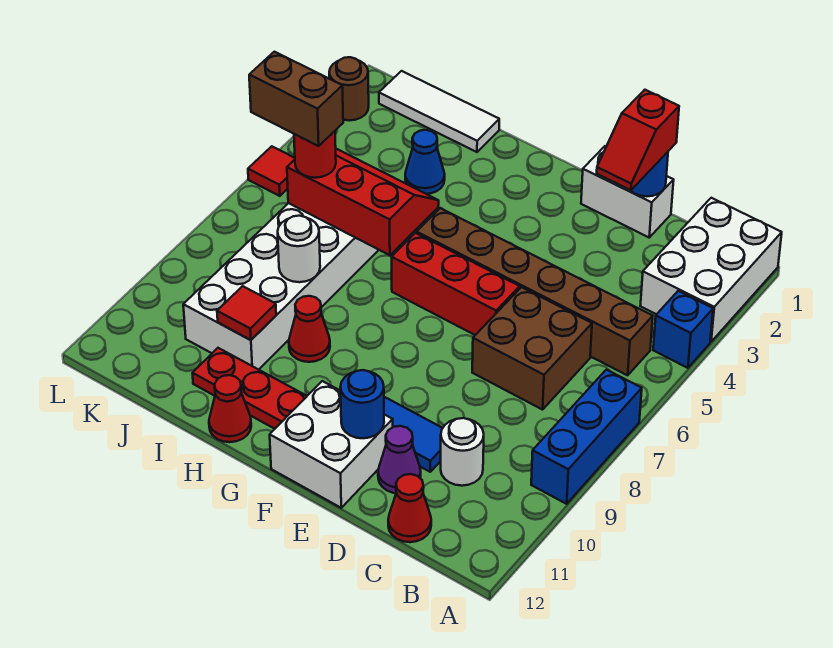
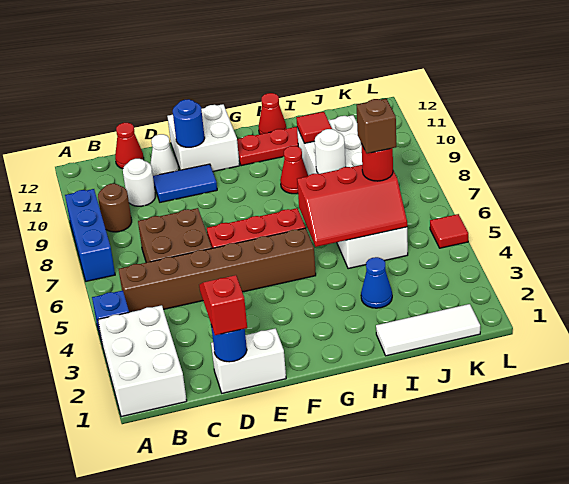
purple 1x1 cone [378,426,421,493] -> white 1x1 cone [150,134,179,176]
brown 1x2 brick [249,52,343,146] -> brown 1x1 brick [356,98,396,153]
brown 1x1 round brick [329,57,369,121] -> brown 1x1 round brick moved to [98,184,132,232]

